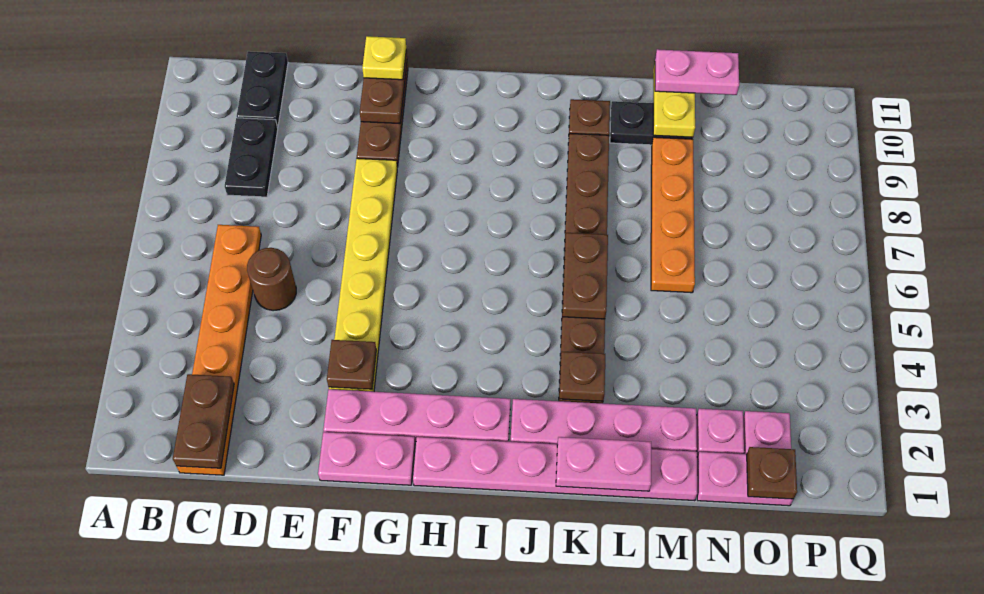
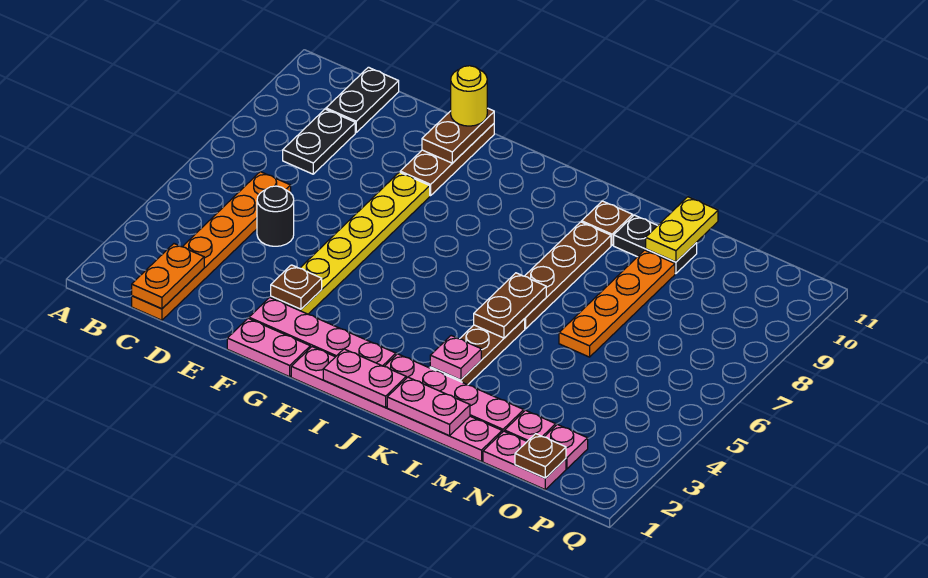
brown 1x2 plate [173,374,234,468] -> orange 1x2 plate [132,244,204,309]
brown 1x1 round brick [247,248,296,311] -> black 1x1 round brick [257,186,294,246]
yellow 1x1 plate [362,36,406,80] -> yellow 1x1 round brick [451,66,487,126]
brown 1x1 plate [559,352,605,401] -> pink 1x1 plate [430,336,481,380]
pink 1x2 plate [655,49,739,95] -> pink 1x2 plate moved to [323,349,406,407]

